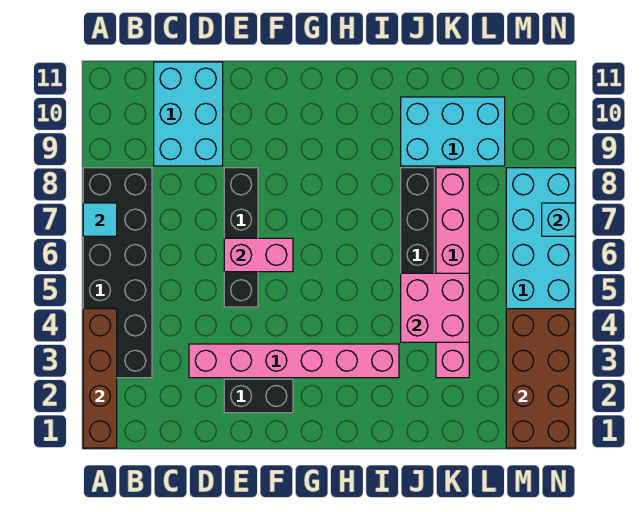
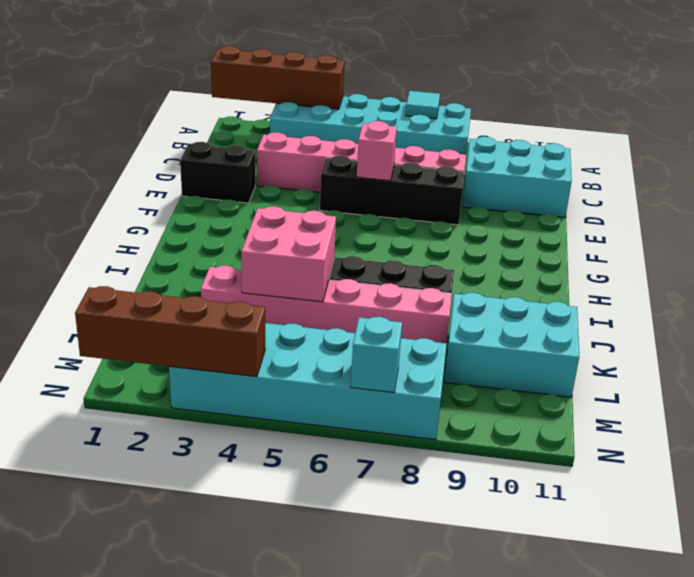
black 2x6 brick [83,168,152,378] -> cyan 2x6 brick [270,94,471,155]
pink 1x6 brick [189,344,399,378] -> pink 1x6 brick turned to [257,132,466,192]
black 1x2 brick [224,379,293,413] -> black 1x2 brick turned to [180,142,255,203]
pink 1x2 brick [224,238,293,272] -> pink 1x1 brick [357,121,397,181]
cyan 2x3 brick [401,97,505,166] -> cyan 2x3 brick turned to [444,293,579,397]
brown 2x4 brick [506,309,575,448] -> brown 1x4 brick [75,286,265,377]

